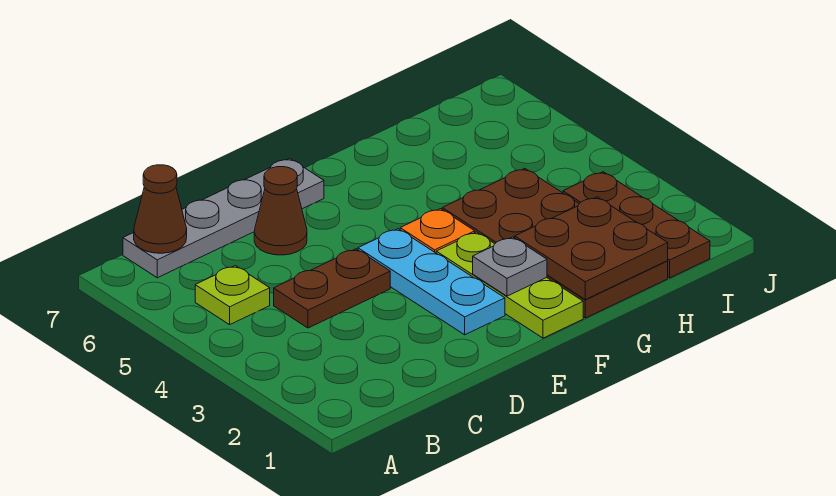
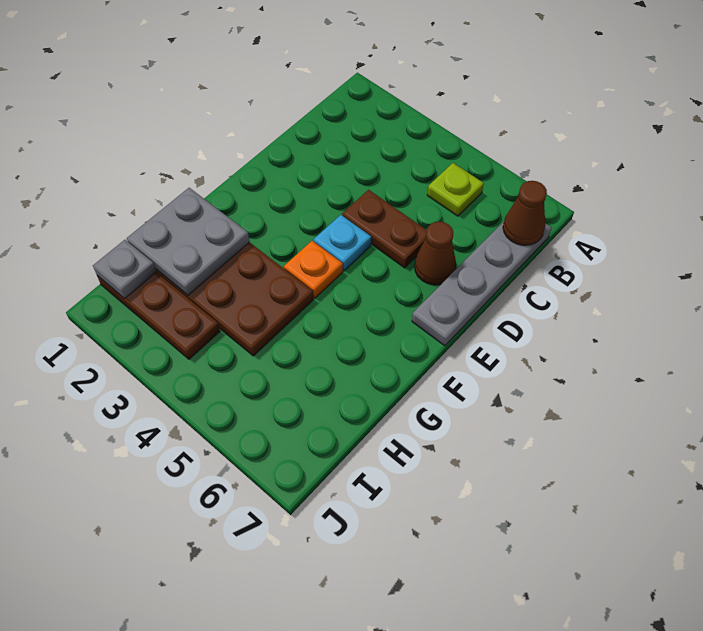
brown 1x2 plate [274,249,390,328] -> brown 1x2 plate turned to [342,190,426,268]
cyan 1x3 plate [358,229,505,335] -> cyan 1x1 plate [314,215,371,271]
lime 1x3 plate [436,232,583,338] -> none
grey 1x1 plate [473,237,547,296] -> grey 1x1 plate moved to [93,240,156,299]
brown 2x2 plate [515,197,668,300] -> grey 2x2 plate [127,188,249,295]

